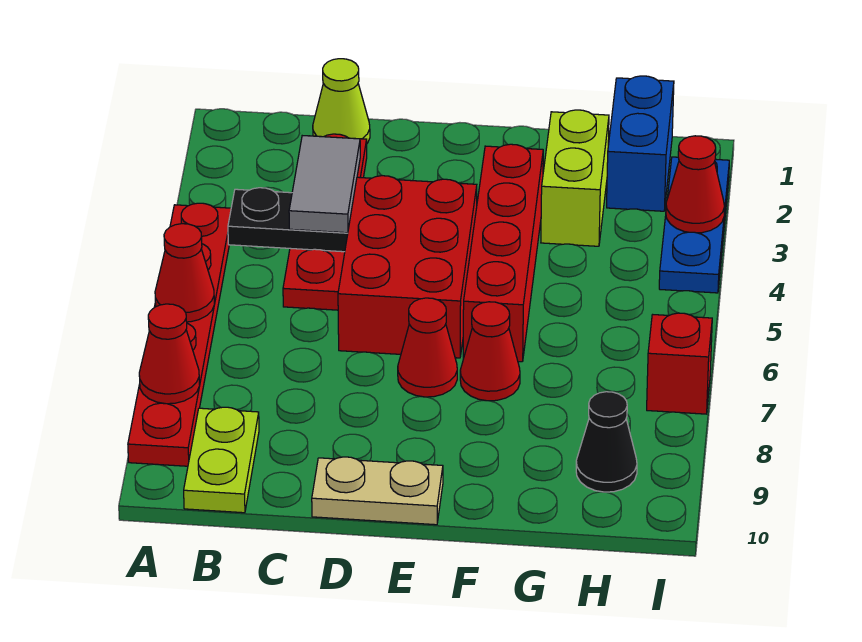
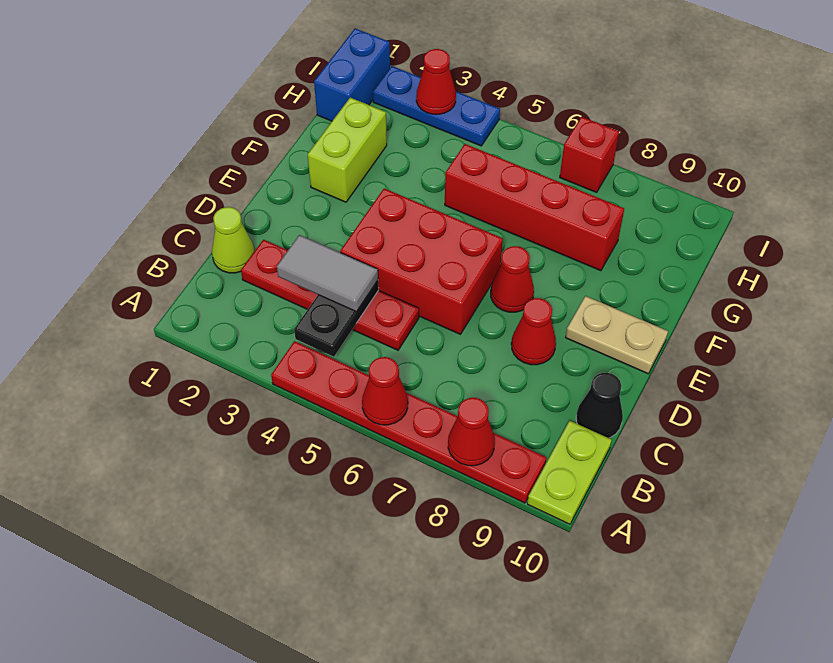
lime 1x2 plate [184,407,259,513] -> lime 1x2 plate turned to [527,421,612,524]
tan 1x2 plate [312,457,443,525] -> tan 1x2 plate turned to [566,296,668,374]
red 1x4 brick [463,144,543,362] -> red 1x4 brick moved to [445,144,624,271]
red 1x1 cone [460,302,520,401] -> red 1x1 cone moved to [511,298,556,365]
lime 1x2 brick [541,110,609,246] -> lime 1x2 brick turned to [308,98,387,202]
blue 1x2 brick [607,76,674,211] -> blue 1x2 brick turned to [314,28,390,121]
black 1x1 cone [576,392,637,492] -> black 1x1 cone moved to [576,373,623,438]

